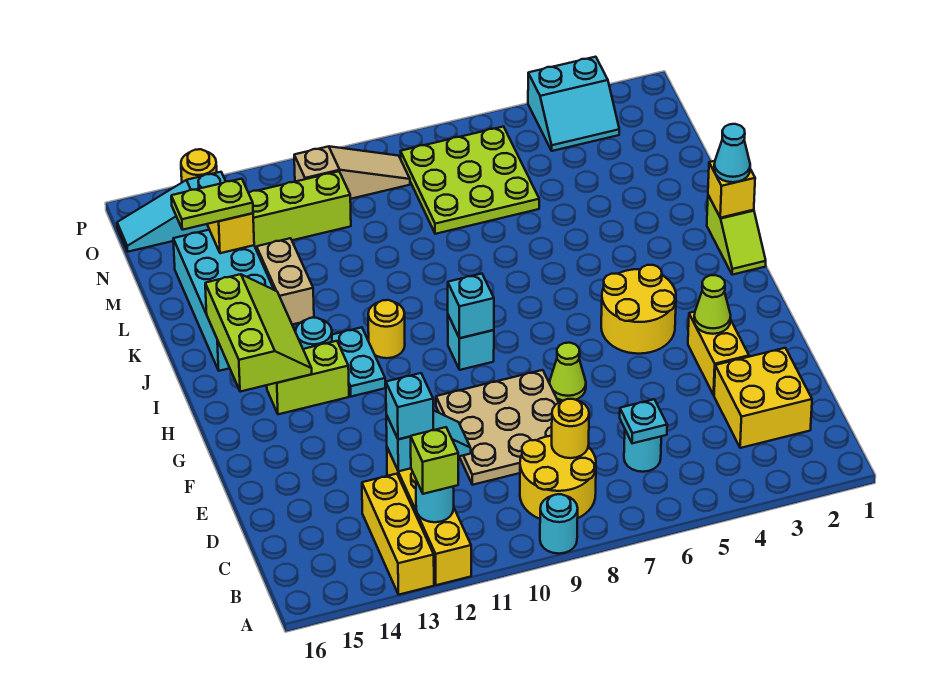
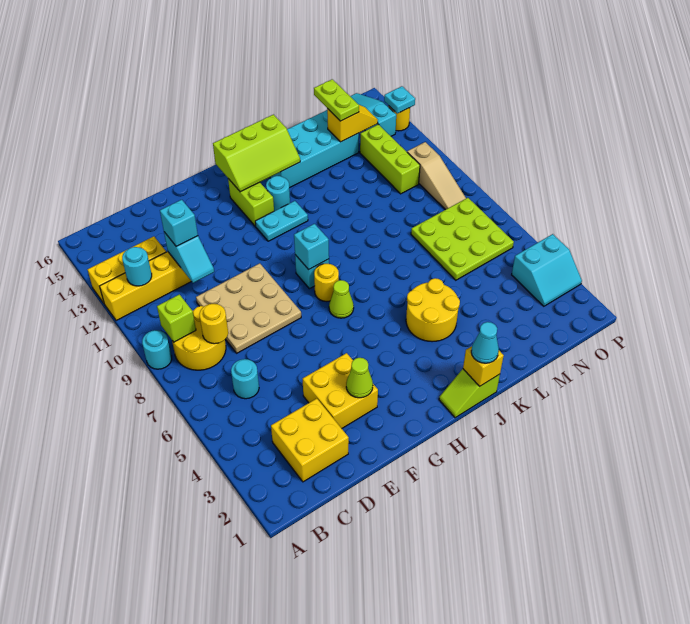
lime 1x1 brick [411,427,458,494] -> lime 1x1 brick moved to [157,294,196,342]
cyan 1x1 plate [620,399,667,443] -> cyan 1x1 plate moved to [384,86,415,113]
yellow 1x2 brick [688,312,749,395] -> yellow 2x2 brick [303,353,378,428]
lime 1x1 cone [550,343,586,401] -> lime 1x1 cone moved to [329,280,354,318]
yellow 2x2 round brick [601,265,676,354] -> yellow 2x2 round brick moved to [406,278,460,342]
yellow 1x1 round brick [368,300,405,358] -> yellow 1x1 round brick moved to [314,264,339,301]
tan 1x2 brick [257,238,314,325] -> none
cyan 2x2 slope [528,57,619,151] -> cyan 2x2 slope turned to [512,234,582,306]

